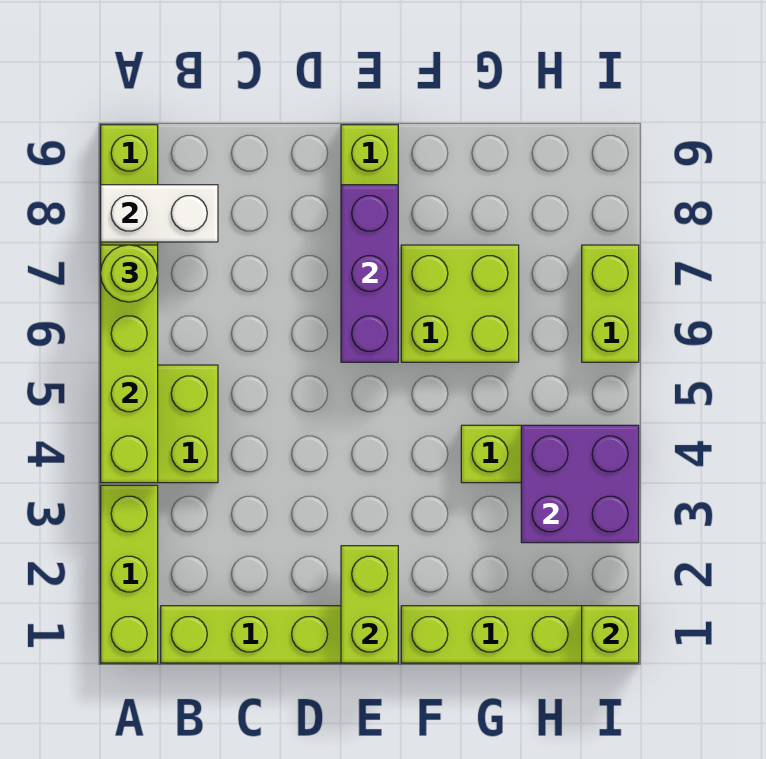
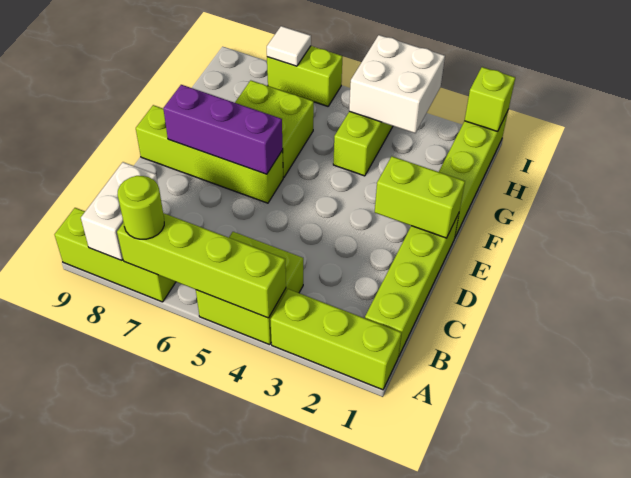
purple 2x2 brick [521,425,639,543] -> white 2x2 brick [349,35,445,133]
none -> white 1x1 tile [267,26,311,66]

